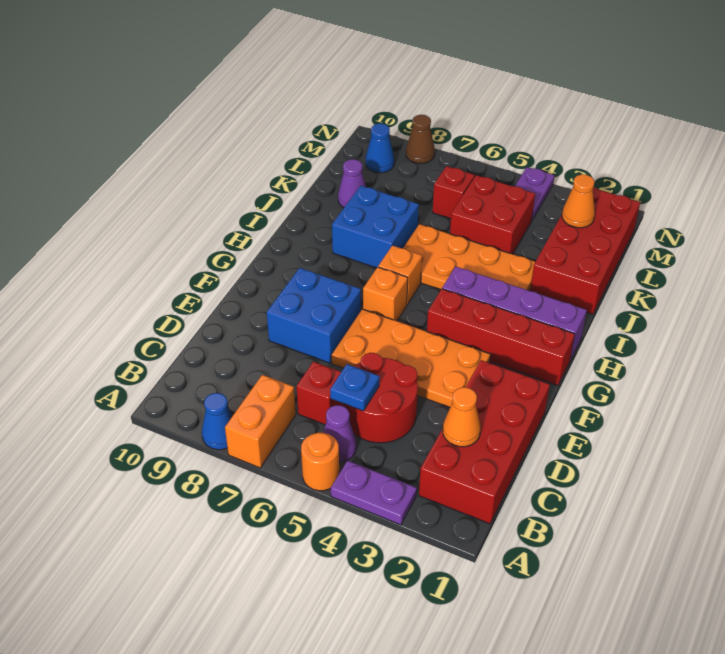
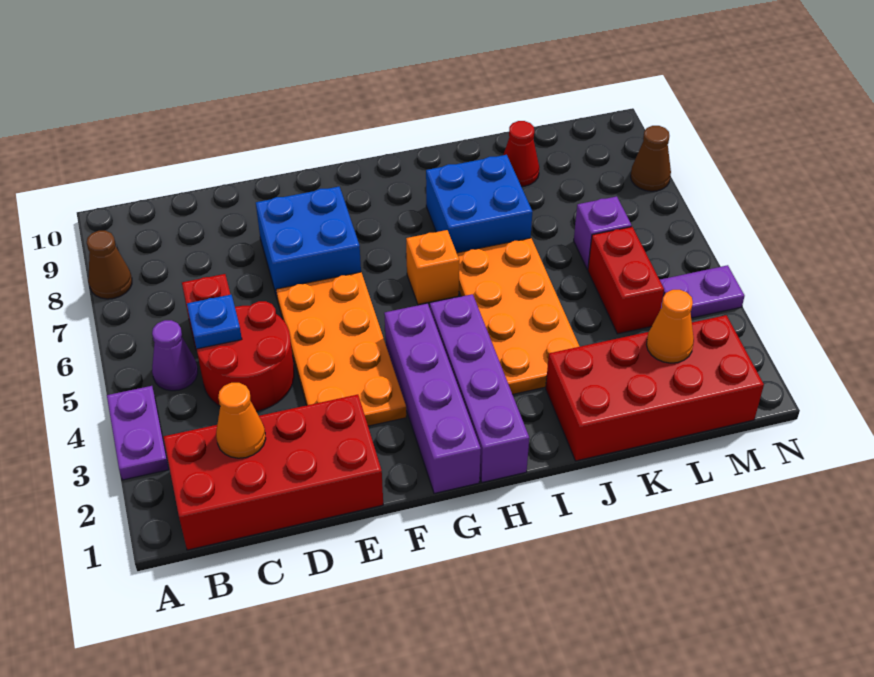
orange 1x1 round brick [301,433,339,491] -> none
orange 1x2 brick [225,375,296,468] -> none
blue 1x1 cone [202,393,232,450] -> brown 1x1 cone [87,231,132,299]
red 1x4 brick [427,289,575,386] -> purple 1x4 brick [384,304,481,493]
orange 1x1 brick [363,267,408,321] -> none
red 2x2 brick [450,175,535,254] -> red 1x2 brick [588,227,664,334]
purple 1x1 cone [338,159,366,207] -> red 1x1 cone [504,121,539,186]
red 1x1 brick [432,166,474,219] -> purple 1x1 brick [574,196,632,270]
blue 1x1 cone [366,123,394,173] -> none

